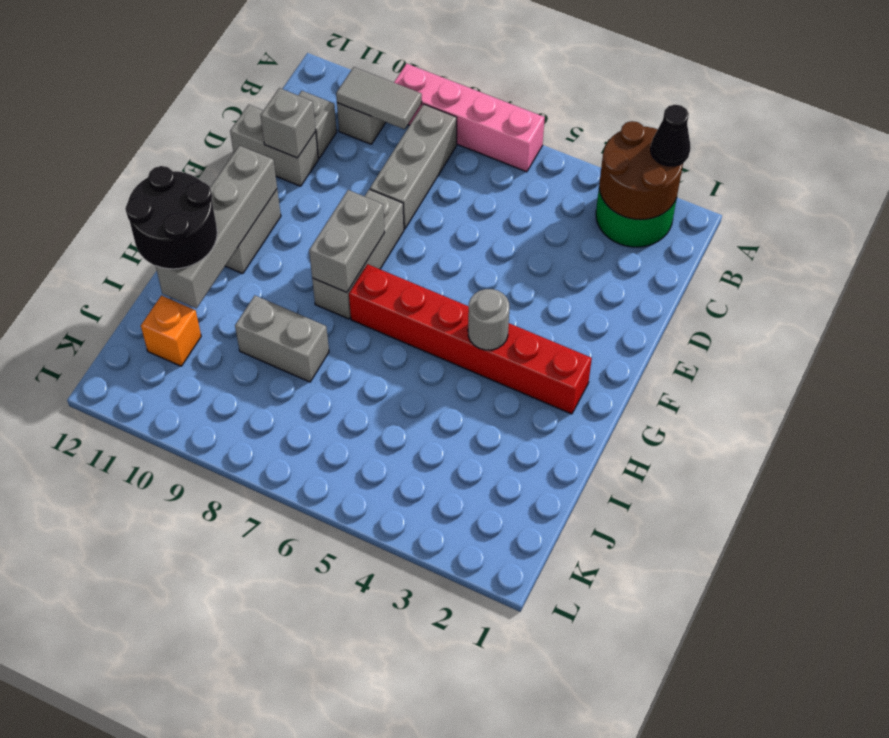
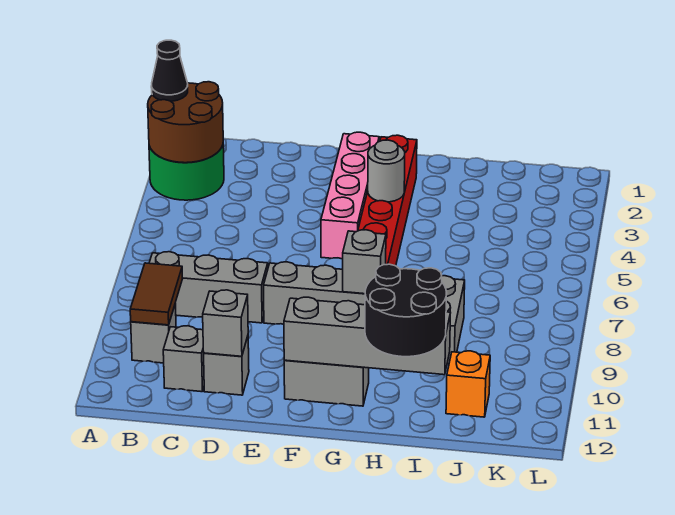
pink 1x4 brick [394,64,545,172] -> pink 1x4 brick moved to [321,132,379,259]
grey 1x2 tile [336,67,422,129] -> brown 1x2 tile [130,263,183,325]
grey 1x2 brick [230,105,318,186] -> grey 1x1 brick [204,336,249,395]
grey 1x2 brick [309,190,385,292] -> grey 1x1 brick [343,230,386,294]

